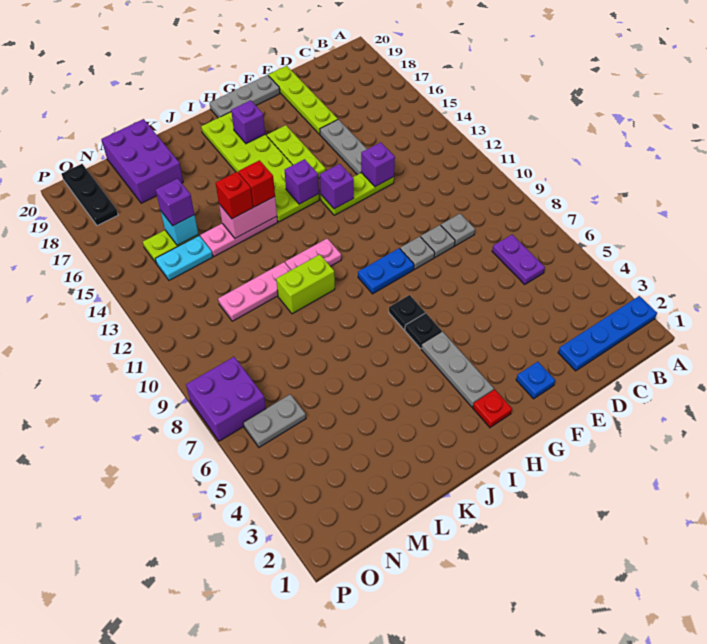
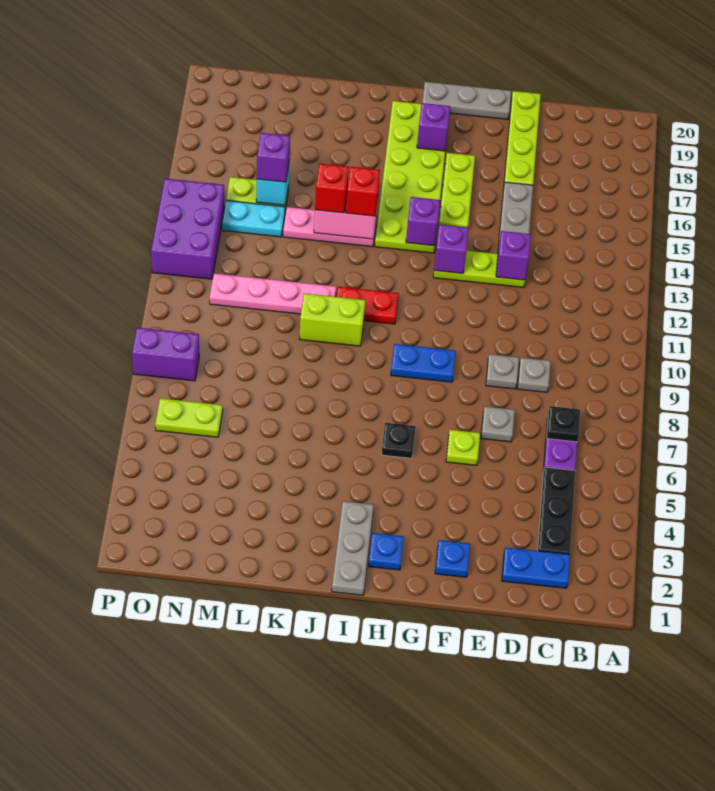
blue 1x4 plate [558,296,657,371] -> blue 1x2 plate [502,547,570,588]
none -> lime 1x1 plate [446,430,480,465]
grey 1x1 plate [400,236,435,269] -> grey 1x1 plate moved to [481,407,515,442]
red 1x1 plate [473,390,512,427] -> blue 1x1 plate [369,533,404,570]
grey 1x3 plate [421,331,494,407] -> grey 1x3 plate moved to [332,501,374,595]
black 1x1 plate [389,295,425,330] -> black 1x1 plate moved to [547,406,580,442]
pink 1x2 plate [285,239,341,270] -> red 1x2 plate [337,287,399,324]
pink 1x3 plate [218,262,291,321] -> pink 1x4 plate [210,273,336,314]
purple 2x3 brick [101,119,183,203] -> purple 2x3 brick moved to [151,179,224,279]
grey 1x2 plate [243,394,306,447] -> lime 1x2 plate [155,398,223,437]
purple 2x2 brick [186,357,266,441] -> purple 1x2 brick [132,328,199,381]
black 1x3 plate [62,164,118,226] -> black 1x3 plate moved to [538,467,575,554]

